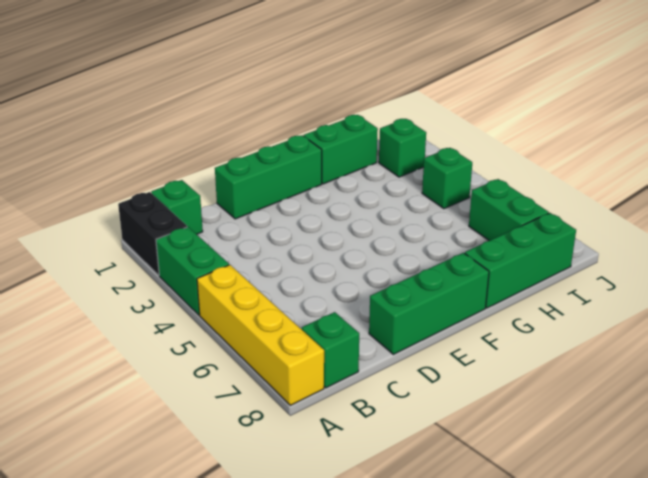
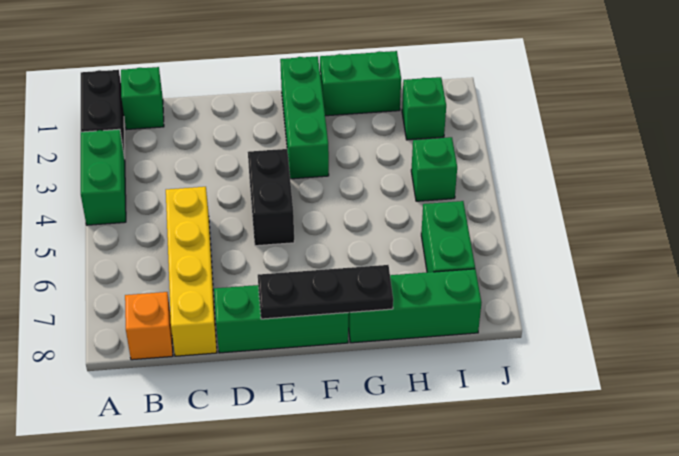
yellow 1x4 brick [197,265,324,405] -> yellow 1x4 brick moved to [166,187,217,356]
green 1x1 brick [302,312,359,388] -> orange 1x1 brick [125,292,173,360]
green 1x3 brick [215,135,322,219] -> green 1x3 brick turned to [280,56,329,179]
none -> black 1x2 brick [248,149,294,246]
none -> black 1x3 plate [258,265,393,319]

